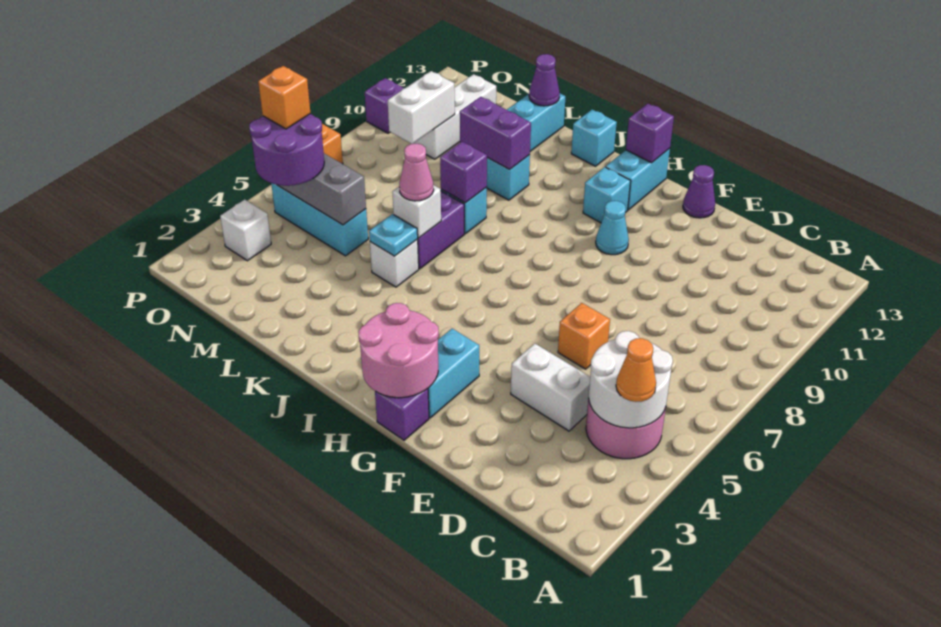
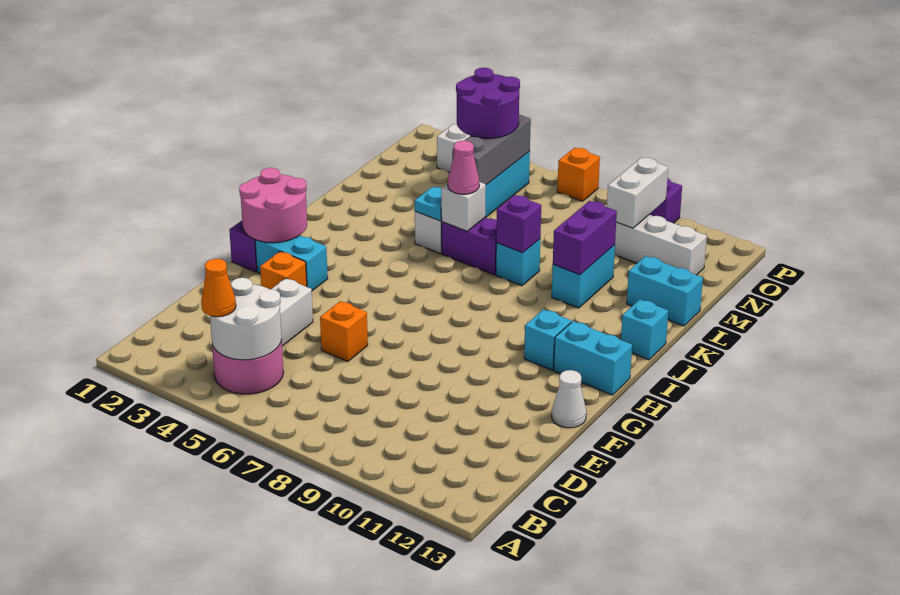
purple 1x1 cone [683,165,715,218] -> white 1x1 cone [552,370,586,428]
cyan 1x1 cone [596,201,629,255] -> none
purple 1x1 brick [626,104,674,163] -> none
purple 1x1 cone [529,54,560,106] -> none
white 1x2 brick [388,71,455,144] -> white 1x2 brick turned to [607,157,668,228]
orange 1x1 brick [258,66,311,129] -> orange 1x1 brick moved to [260,251,307,289]

